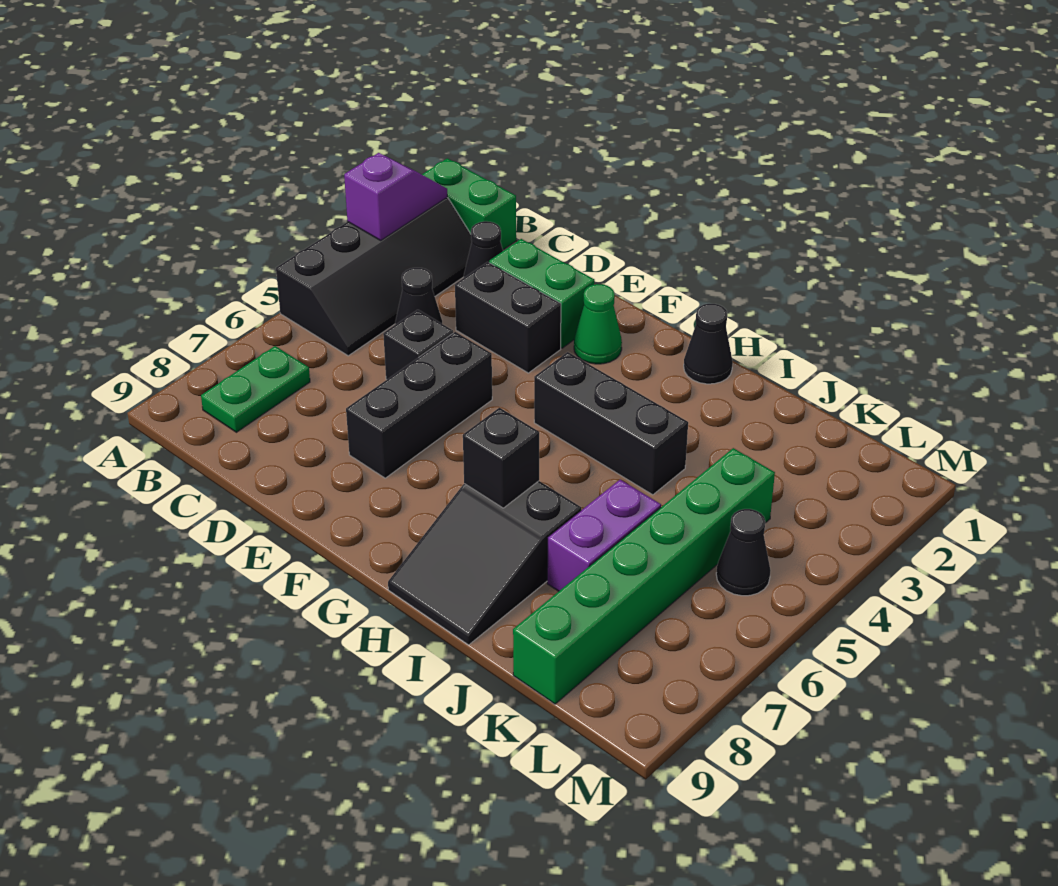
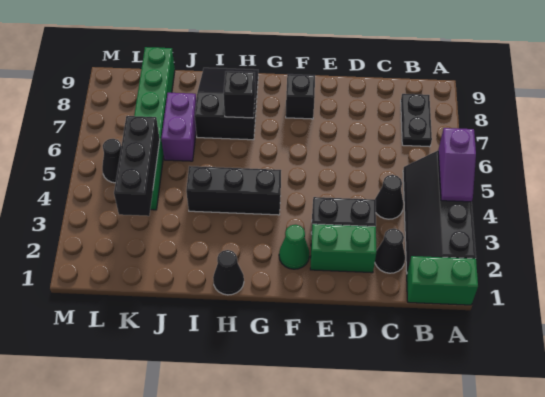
purple 1x2 slope [344,153,447,240] -> purple 1x2 slope moved to [438,128,476,202]
green 1x2 plate [201,346,310,432] -> black 1x2 plate [401,94,432,147]
black 1x1 brick [383,310,453,380] -> black 1x1 brick moved to [286,74,315,119]
black 1x3 brick [346,332,492,478] -> black 1x3 brick moved to [114,116,160,216]

